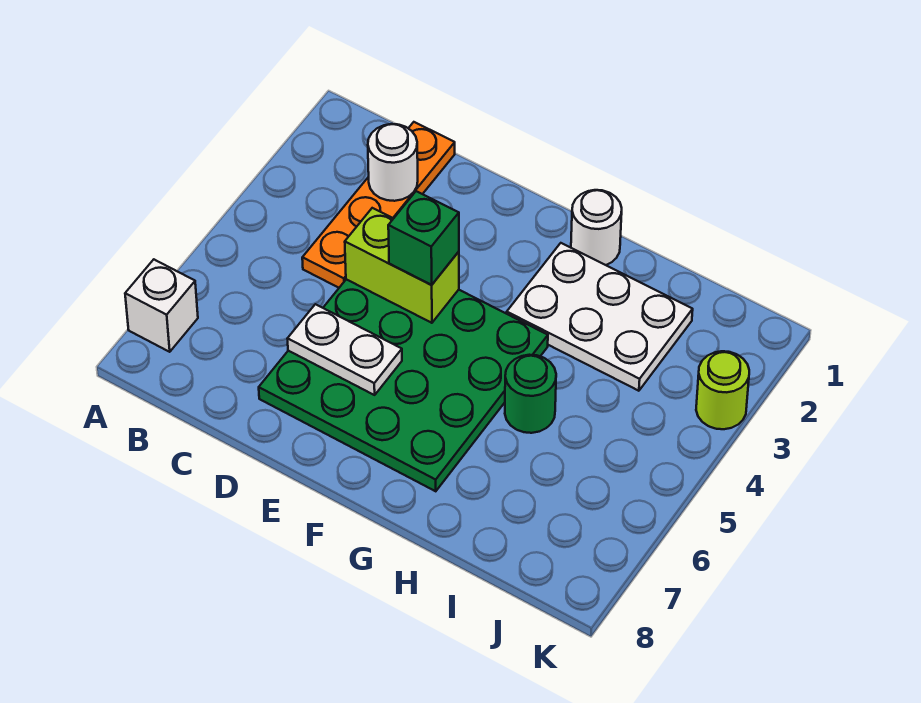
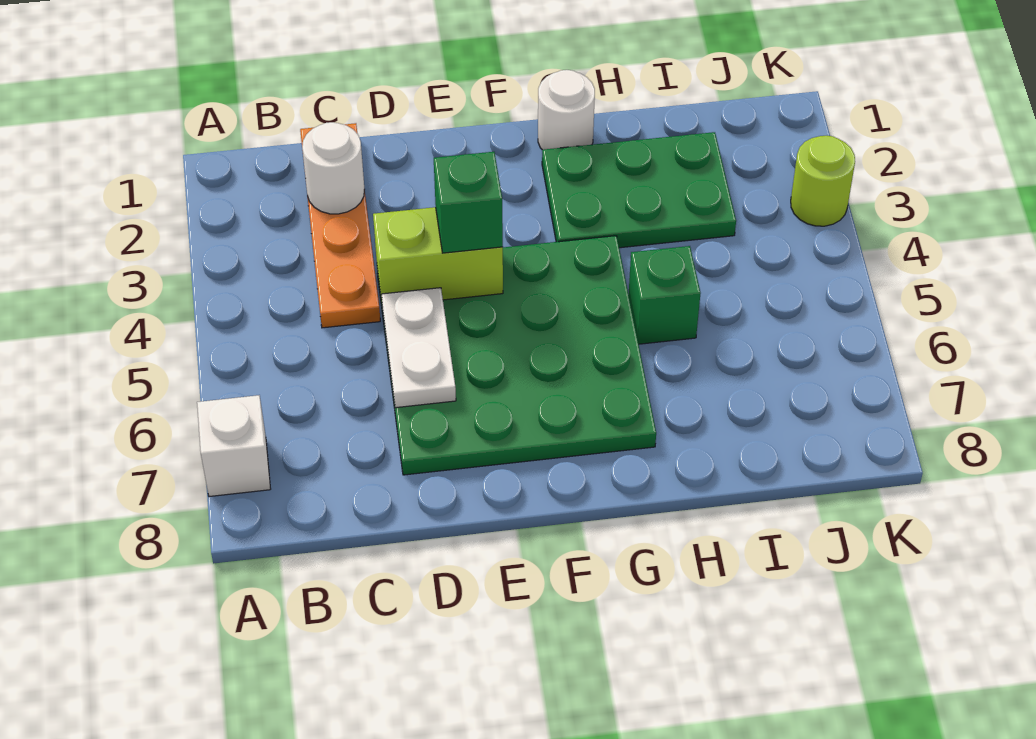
white 1x2 plate [287,304,402,395] -> white 1x2 plate turned to [382,288,456,408]
white 2x3 plate [507,243,693,391] -> green 2x3 plate [542,132,736,248]
green 1x1 round brick [505,355,556,433] -> green 1x1 brick [629,246,701,344]

